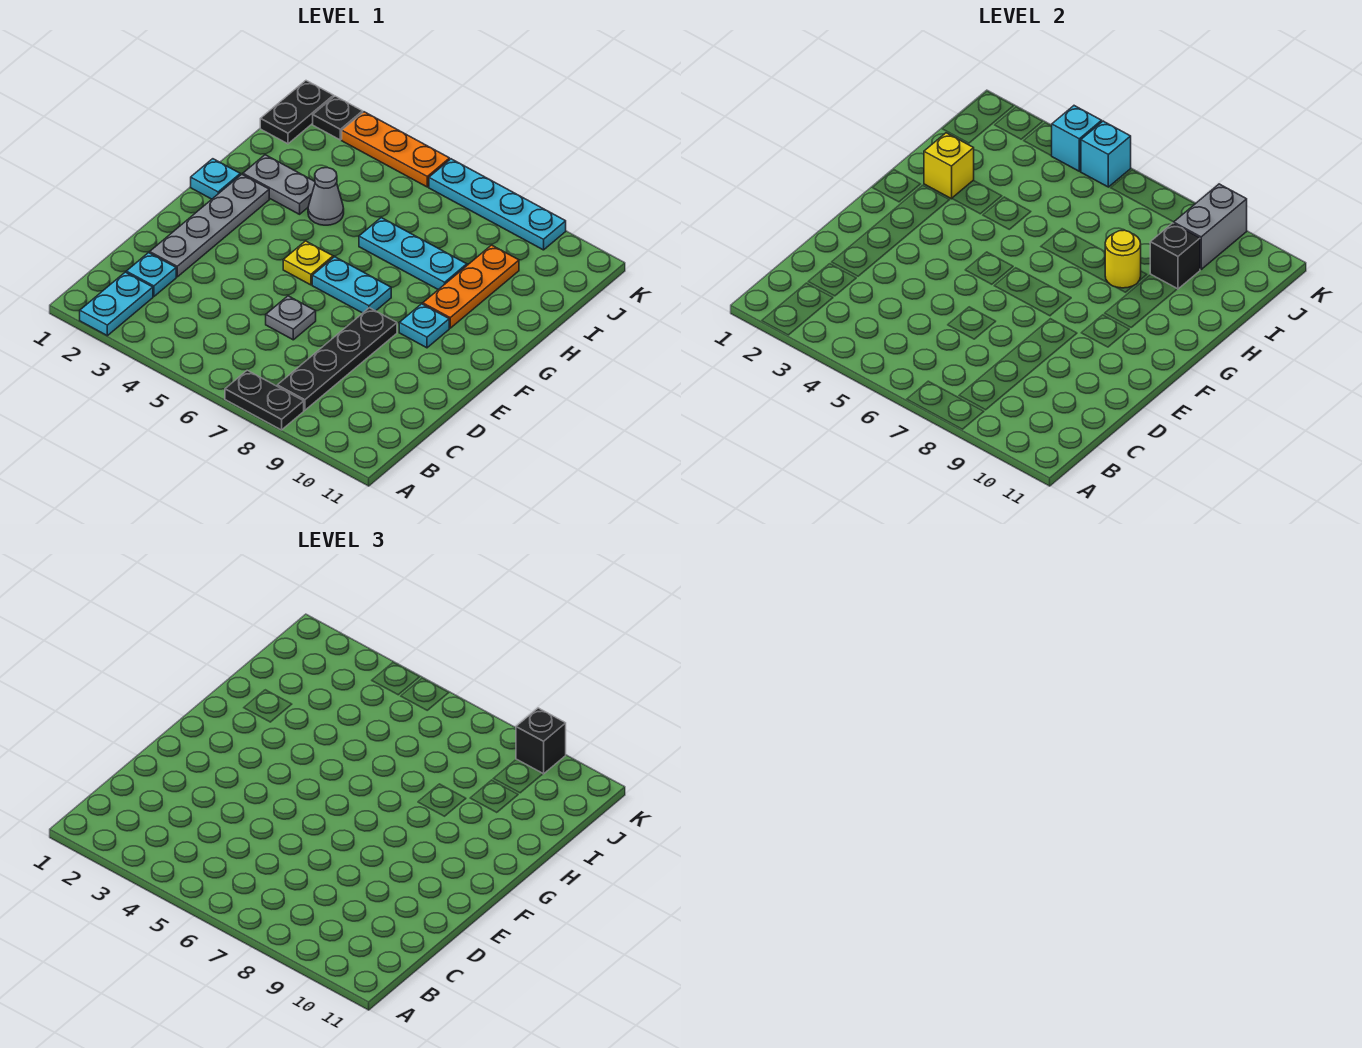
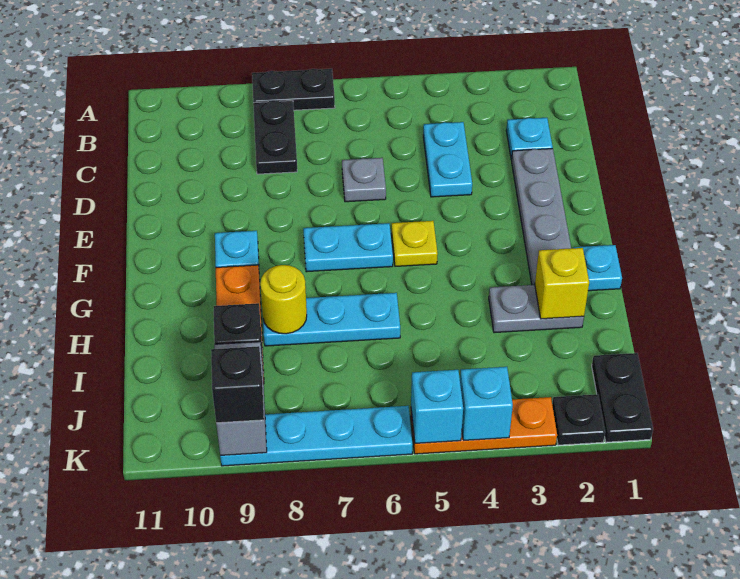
cyan 1x2 plate [80,272,153,336] -> cyan 1x2 plate moved to [423,122,472,197]
black 1x4 plate [277,308,397,410] -> black 1x2 plate [253,101,297,174]
grey 1x1 cone [308,168,344,225] -> none

